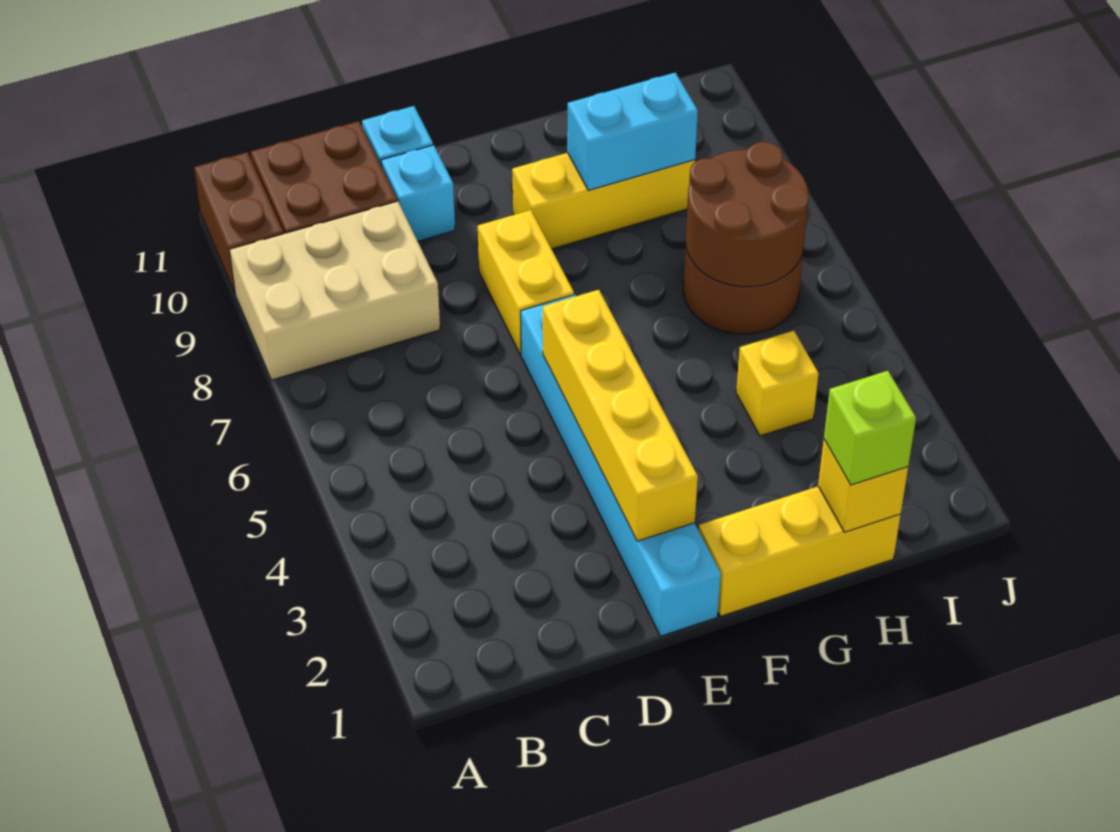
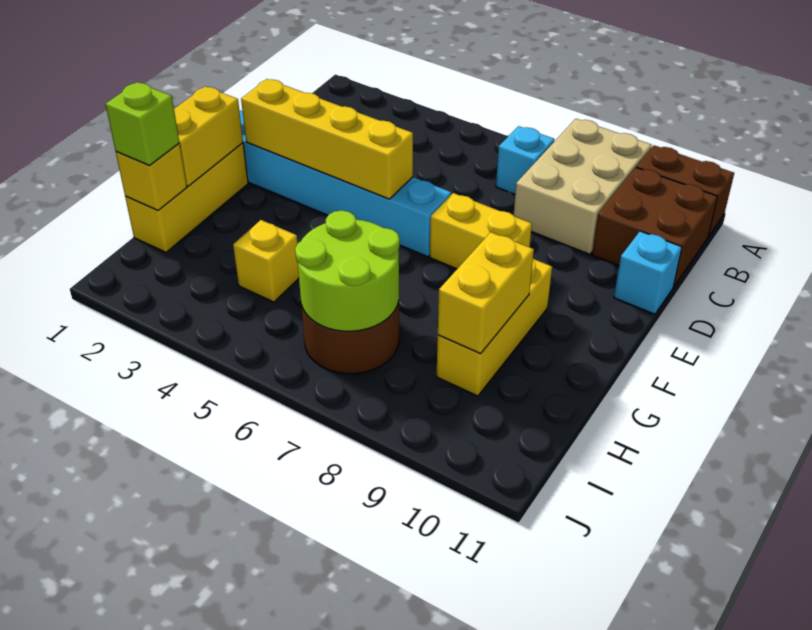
cyan 1x1 brick [381,145,455,241] -> cyan 1x1 brick moved to [496,126,554,194]
none -> yellow 1x2 brick [174,86,243,186]
cyan 1x2 brick [567,73,698,190] -> yellow 1x2 brick [438,232,534,354]
brown 2x2 round brick [686,142,809,287] -> lime 2x2 round brick [295,210,400,331]

